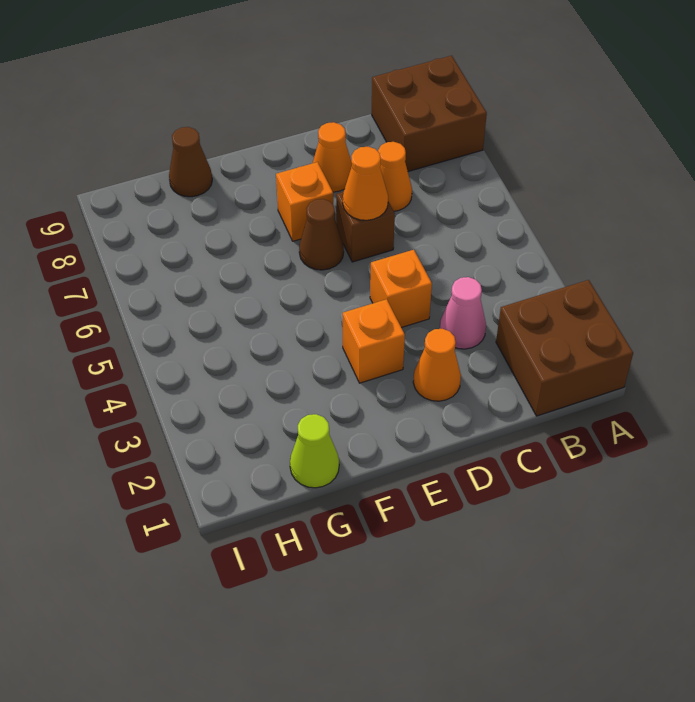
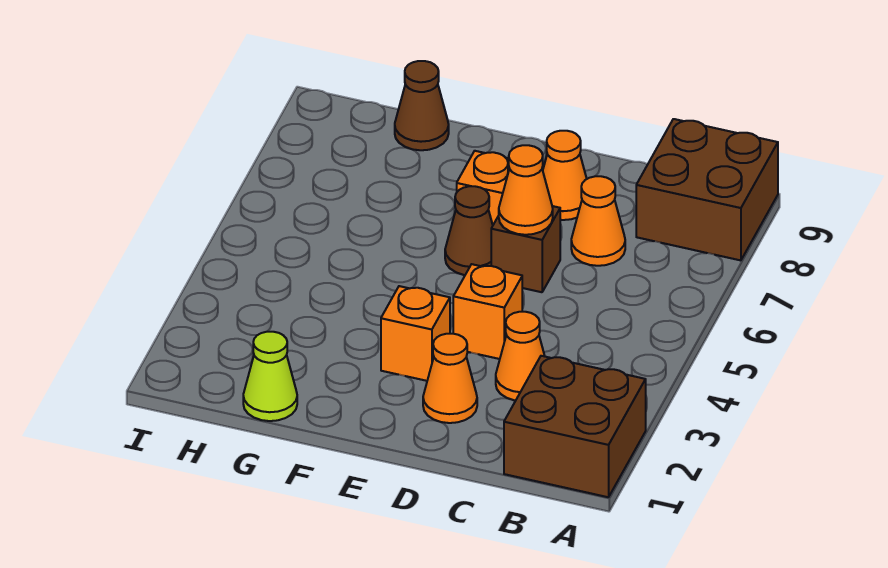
pink 1x1 cone [440,277,486,349] -> orange 1x1 cone [496,312,545,400]

